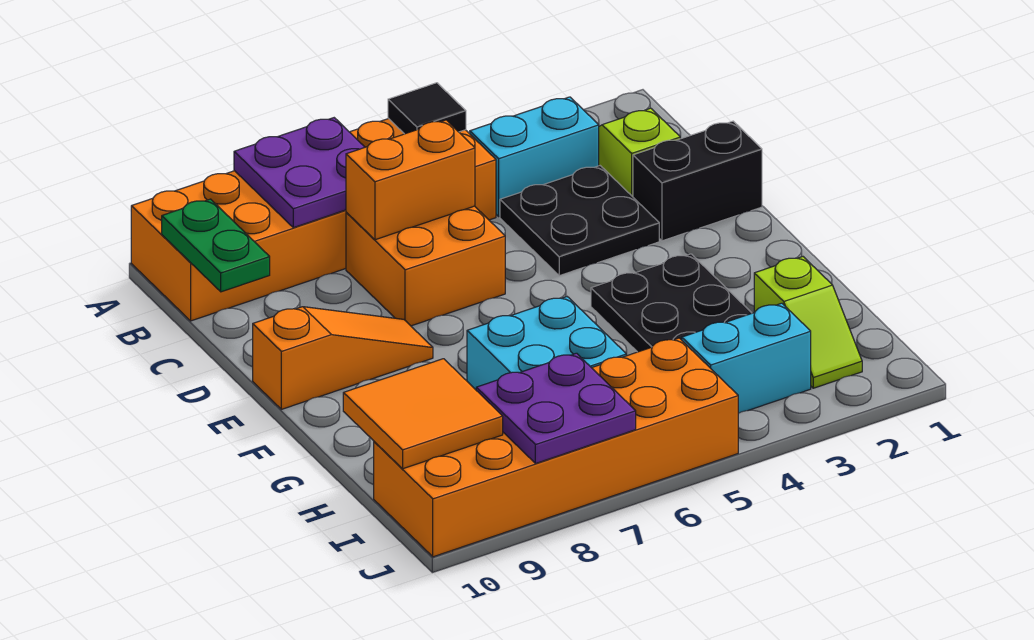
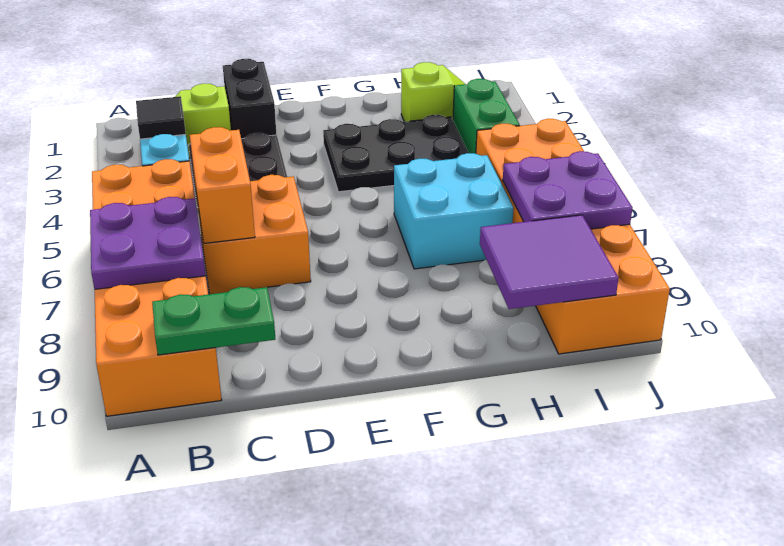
black 1x1 tile [388,83,466,134] -> black 1x1 tile moved to [136,96,186,139]
orange 1x3 slope [253,307,433,409] -> none
orange 2x2 tile [343,359,503,469] -> purple 2x2 tile [480,215,619,309]
cyan 1x2 brick [682,303,811,413] -> green 1x2 brick [453,79,520,154]

